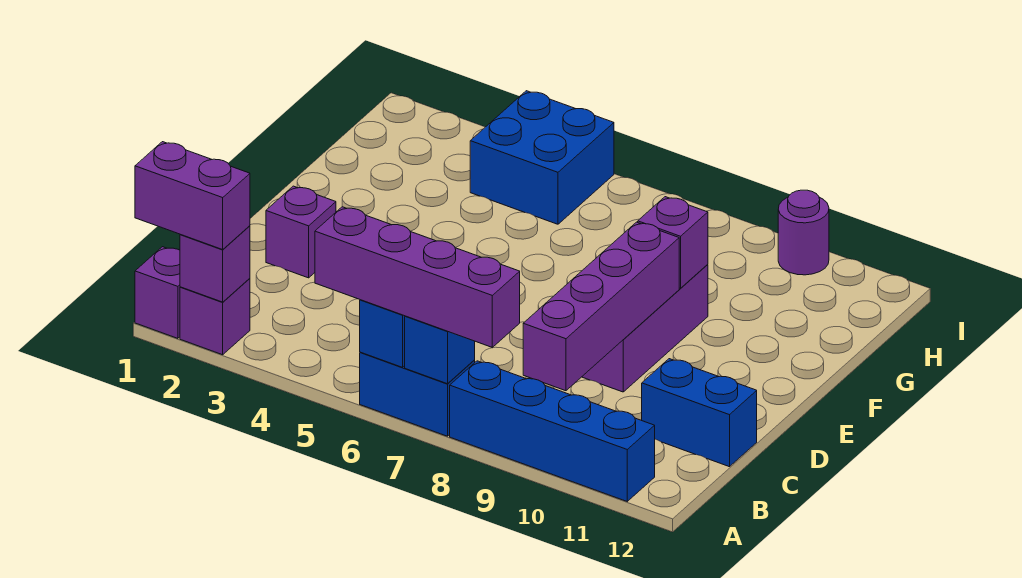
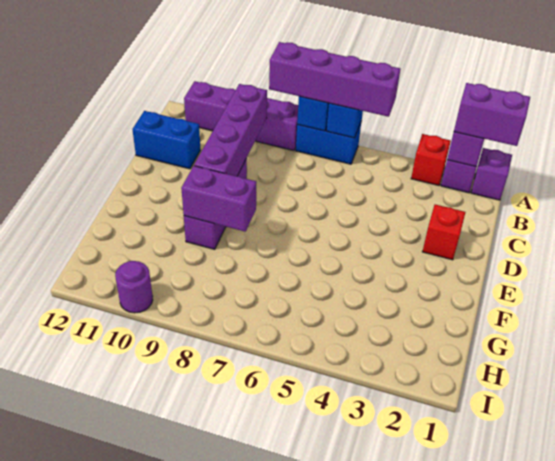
none -> red 1x1 brick [411,134,451,186]
blue 1x4 brick [450,361,655,501] -> purple 1x4 brick [184,81,298,150]
purple 1x1 brick [266,186,336,278] -> red 1x1 brick [422,205,465,260]
purple 1x1 brick [638,197,708,288] -> purple 1x2 brick [181,166,256,232]
blue 2x2 brick [470,91,614,224] -> none

